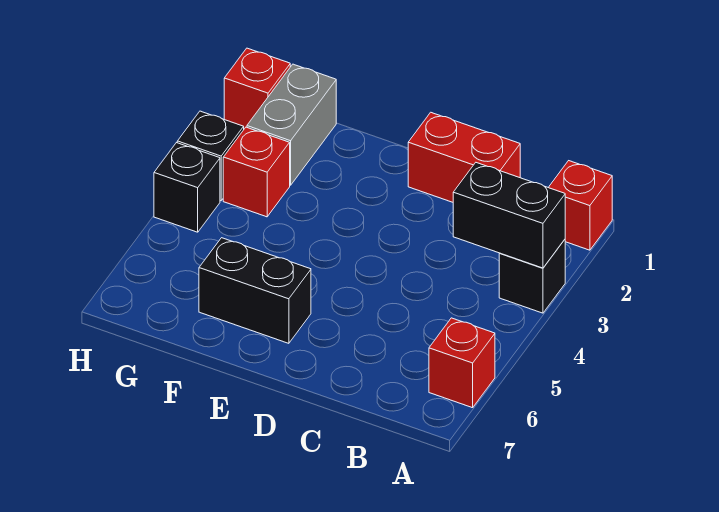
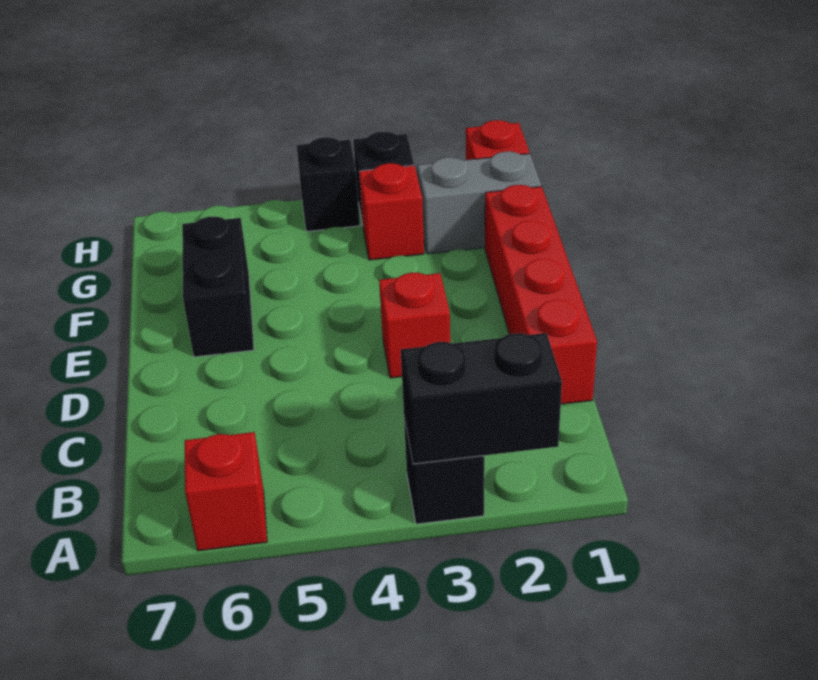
red 1x1 brick [548,161,612,250] -> red 1x1 brick moved to [379,273,450,378]
black 1x2 brick [453,163,565,268] -> black 1x2 brick turned to [401,333,562,464]
red 1x2 brick [408,112,520,202] -> red 1x4 brick [485,185,597,404]

